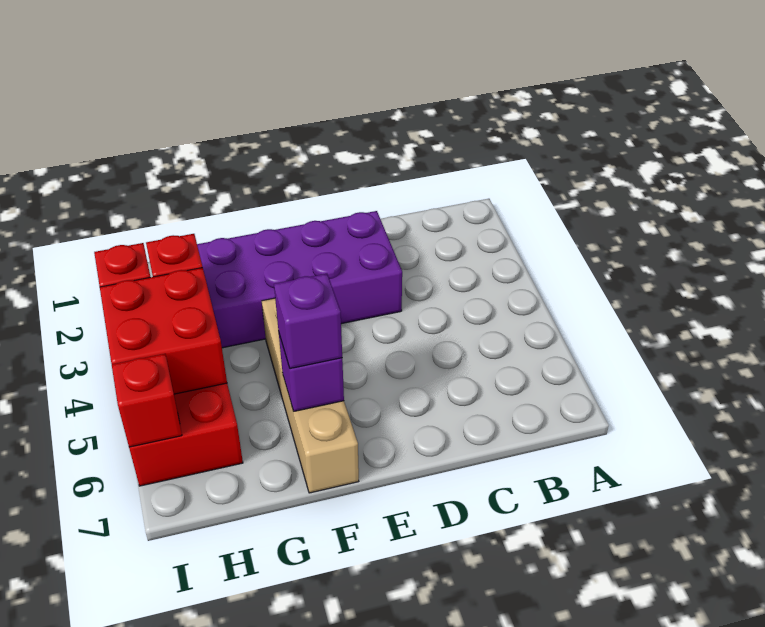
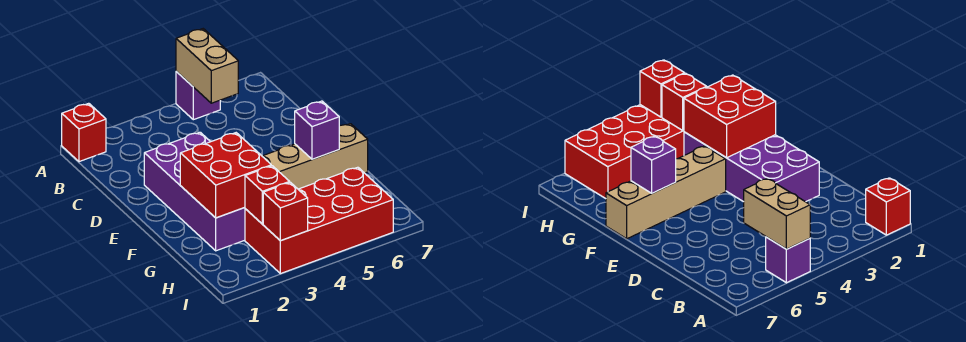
none -> tan 1x2 brick [176,29,238,103]
purple 1x1 brick [274,274,342,369] -> purple 1x1 brick moved to [176,72,220,120]
red 2x2 brick [100,268,227,394] -> red 2x2 brick moved to [180,133,271,218]
red 1x1 brick [112,354,182,447] -> red 1x1 brick moved to [62,103,106,162]

